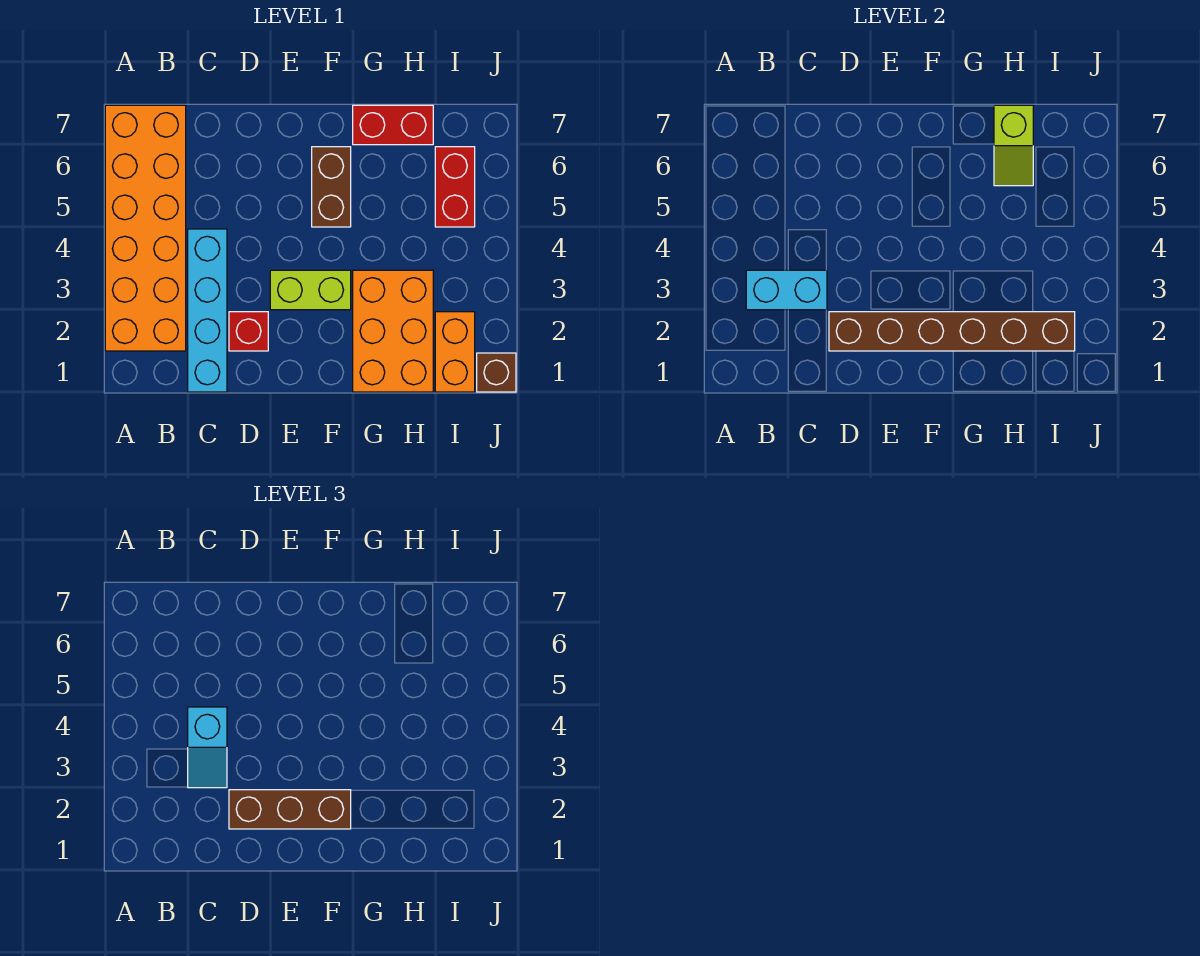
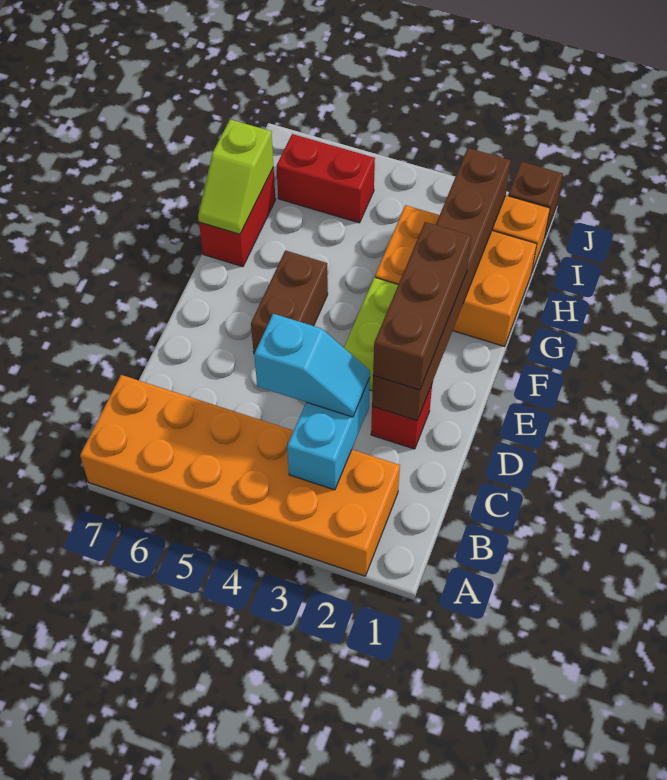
cyan 1x4 brick [188,229,227,392] -> none
brown 1x2 brick [312,147,351,227] -> brown 1x2 brick turned to [251,250,328,353]
lime 1x2 slope [994,105,1033,186] -> lime 1x2 slope turned to [198,119,273,234]

